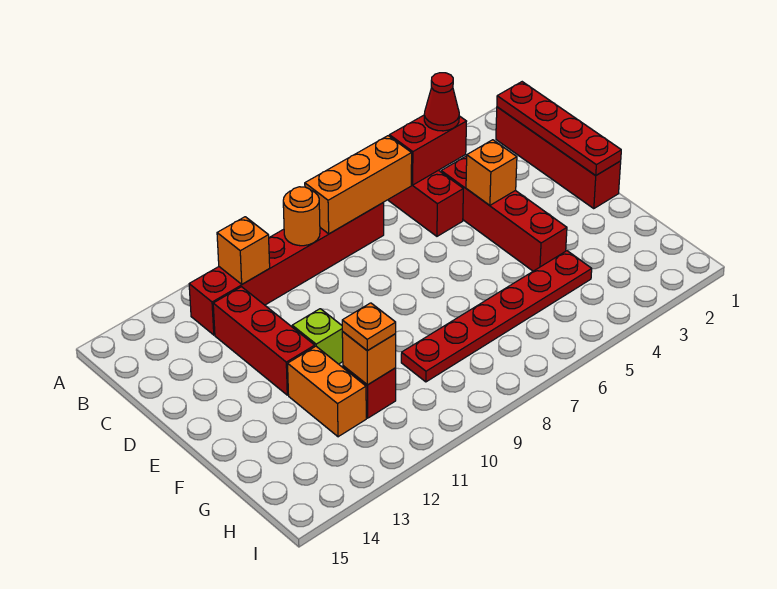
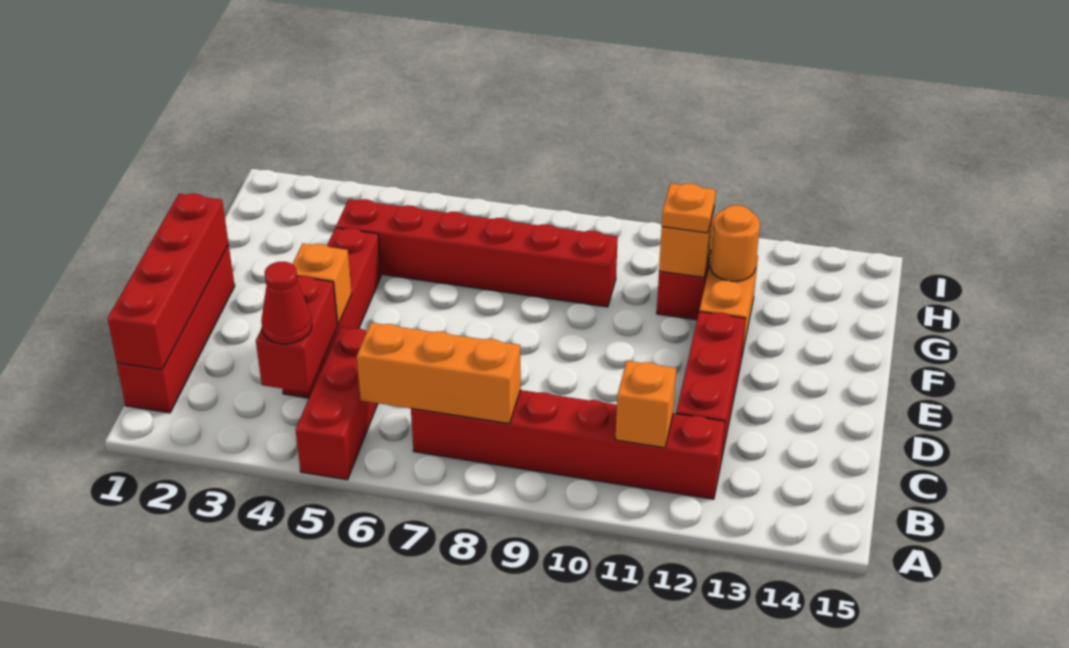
red 1x4 plate [497,82,621,175] -> red 1x4 brick [107,194,229,370]
red 1x2 brick [389,115,467,185] -> red 1x2 brick turned to [256,276,338,392]
orange 1x1 round brick [283,187,320,246] -> orange 1x1 round brick moved to [710,205,760,281]
lime 1x1 brick [292,309,343,364] -> none
red 1x6 plate [401,251,592,382] -> red 1x6 brick [336,199,618,307]

